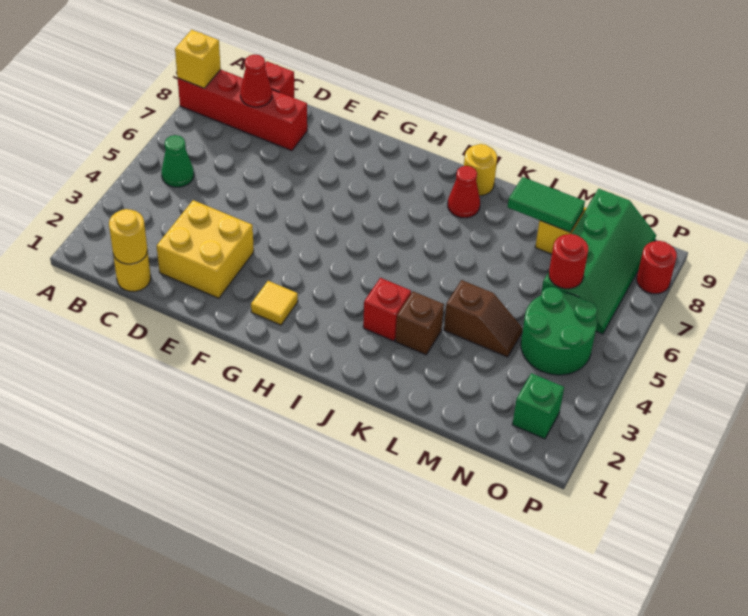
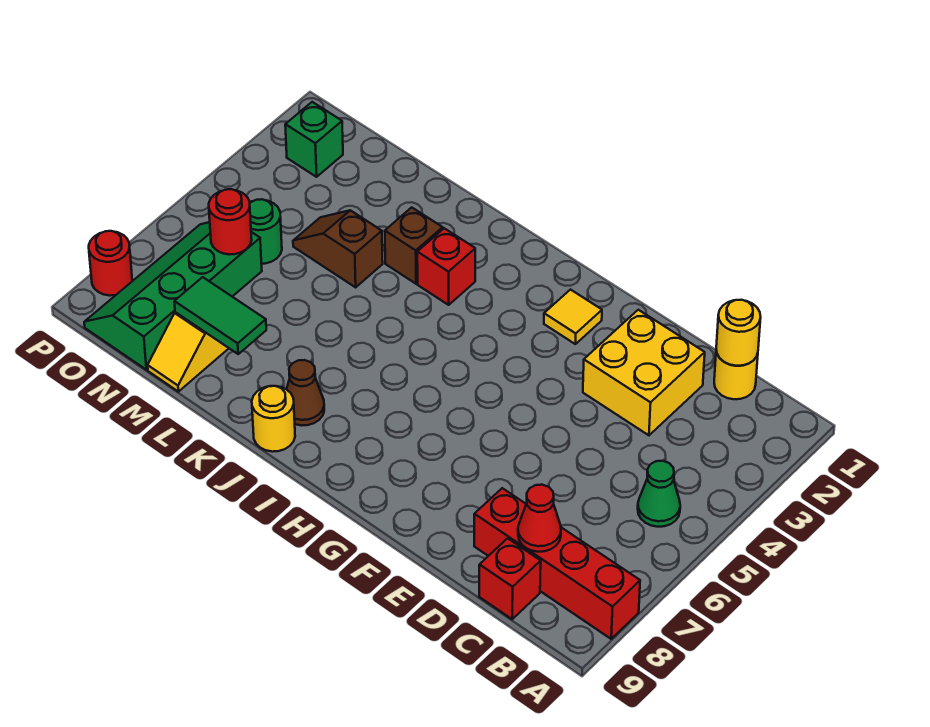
yellow 1x1 brick [175,30,221,88] -> none
red 1x1 cone [448,166,480,218] -> brown 1x1 cone [287,360,324,426]
green 2x2 round brick [521,287,597,375] -> green 1x1 round brick [250,199,282,264]

